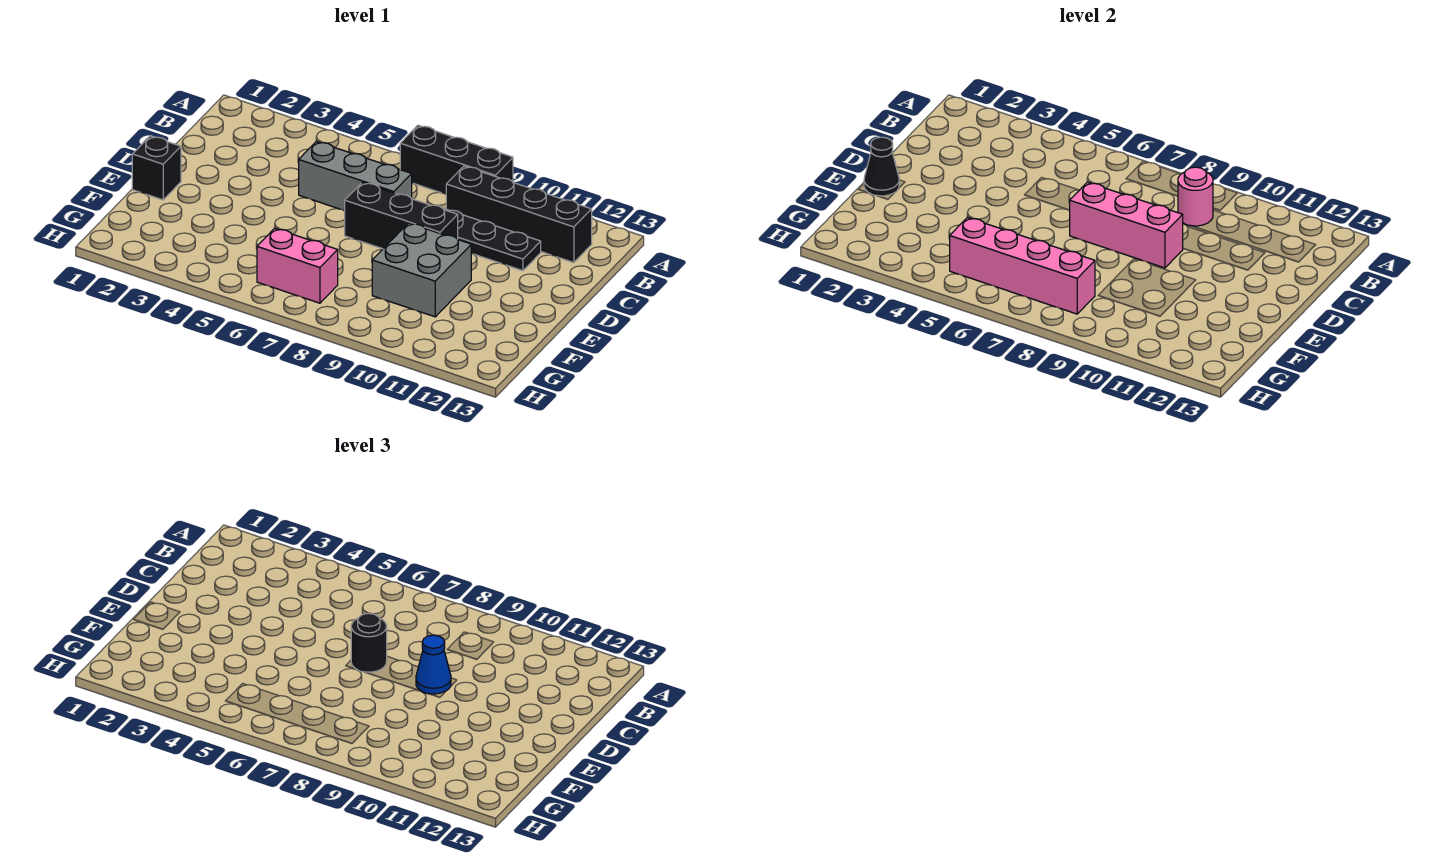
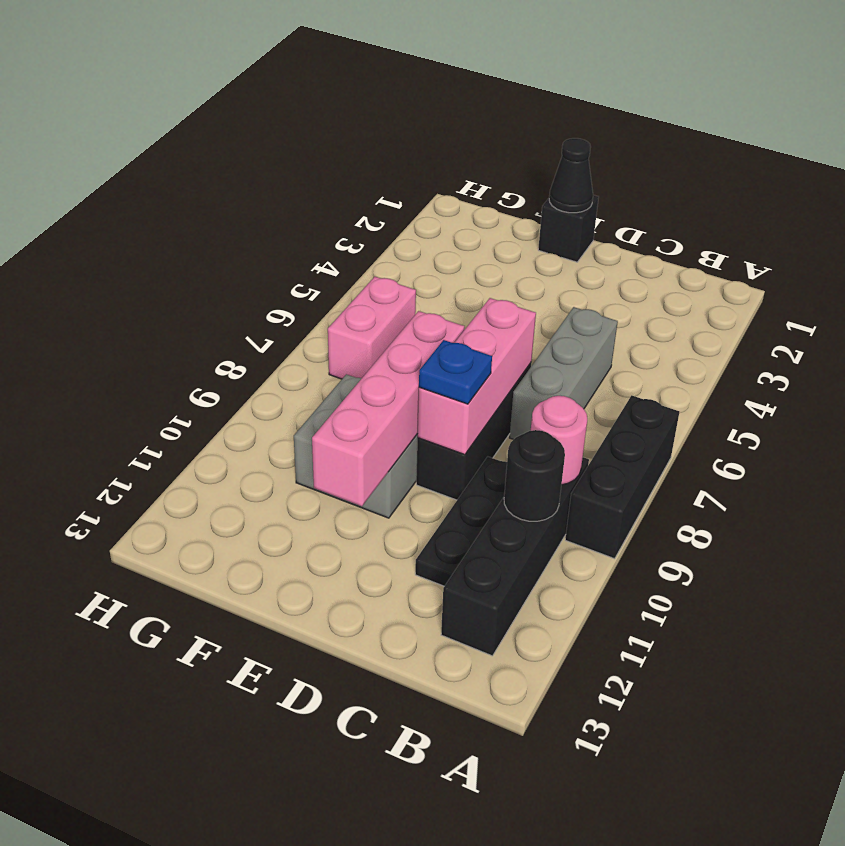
black 1x1 round brick [351,613,387,672] -> black 1x1 round brick moved to [504,430,565,521]
blue 1x1 cone [416,635,451,694] -> blue 1x1 plate [419,340,492,404]
pink 1x4 brick [950,217,1095,314] -> pink 1x4 brick moved to [312,311,465,506]

